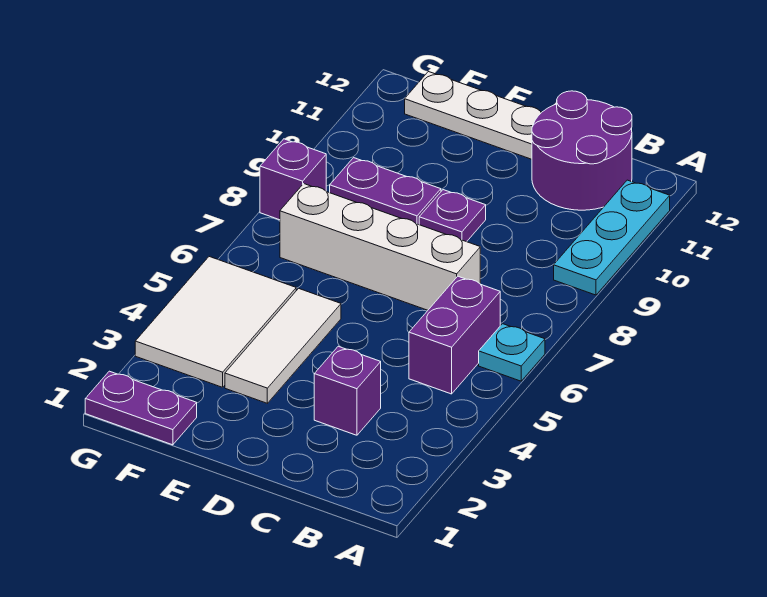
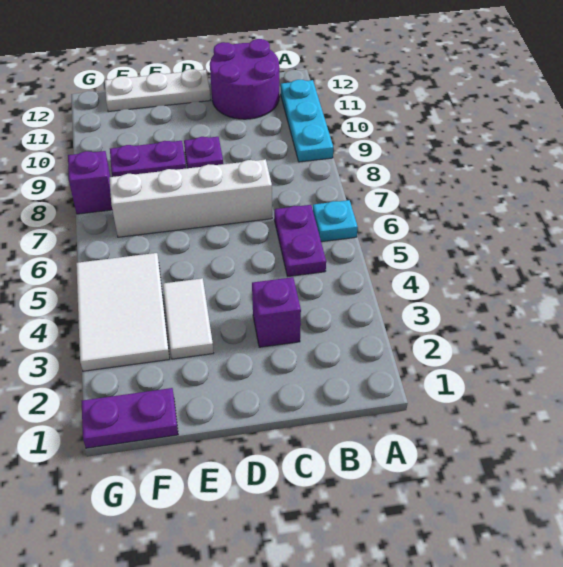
purple 1x2 brick [409,276,500,394] -> purple 1x2 plate [274,205,326,276]
white 1x3 tile [225,288,341,403] -> white 1x2 tile [163,278,214,359]

